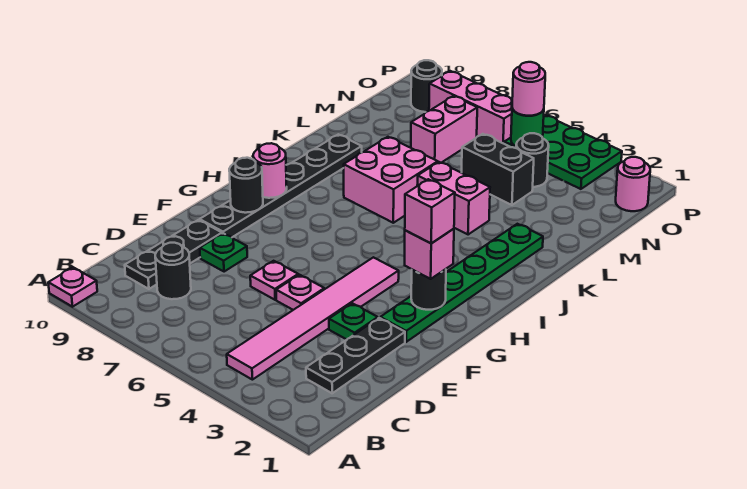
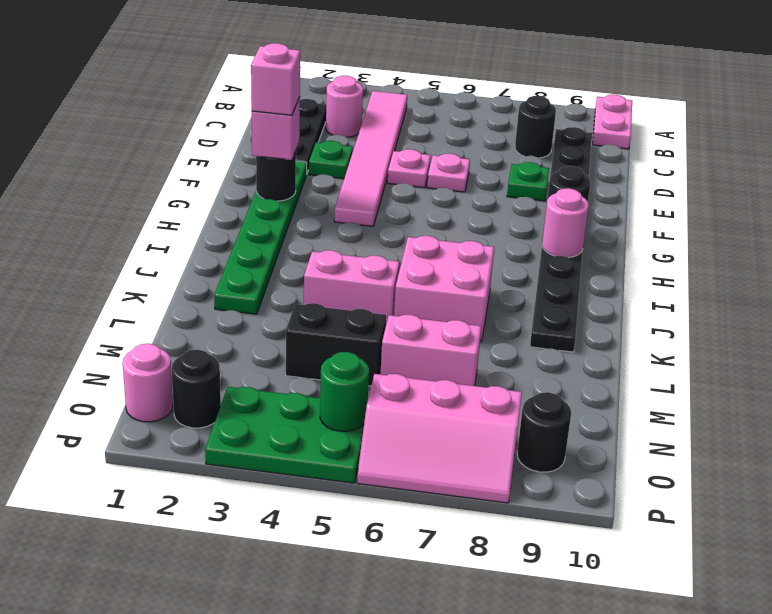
pink 1x1 plate [48,267,97,307] -> pink 1x2 plate [593,95,632,149]
pink 1x2 brick [411,96,477,163] -> pink 1x2 brick turned to [380,315,481,386]
black 1x1 round brick [516,133,549,187] -> black 1x1 round brick moved to [172,350,221,428]
pink 1x1 round brick [512,62,545,116] -> pink 1x1 round brick moved to [326,76,363,137]

